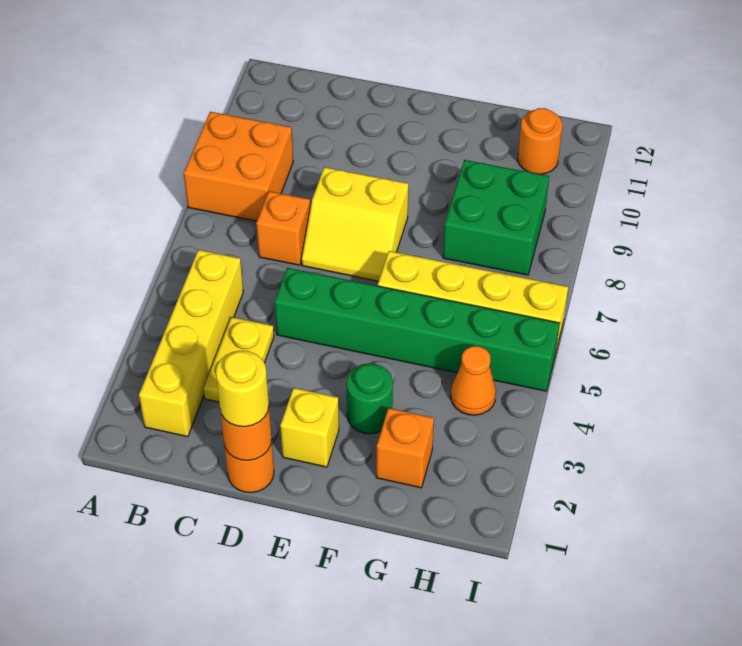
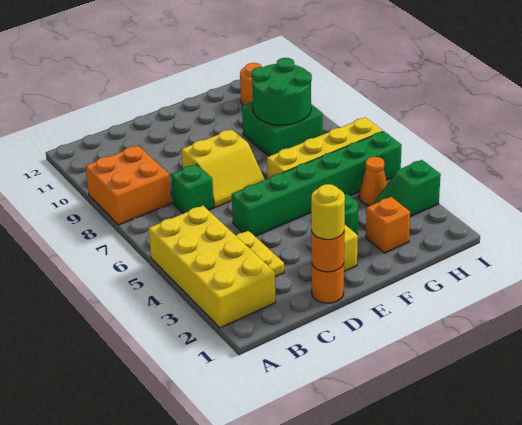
yellow 1x4 brick [139,250,243,437] -> yellow 2x4 brick [149,206,275,328]
orange 1x1 brick [256,191,310,265] -> green 1x1 brick [171,164,214,213]
none -> green 2x2 round brick [252,58,312,125]
none -> green 1x2 slope [373,160,441,217]

